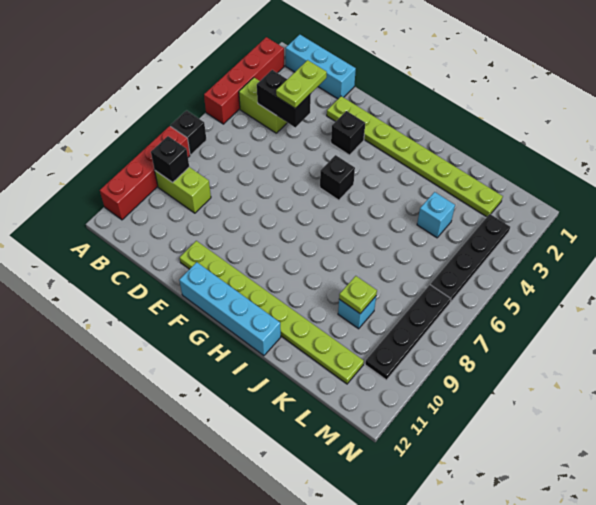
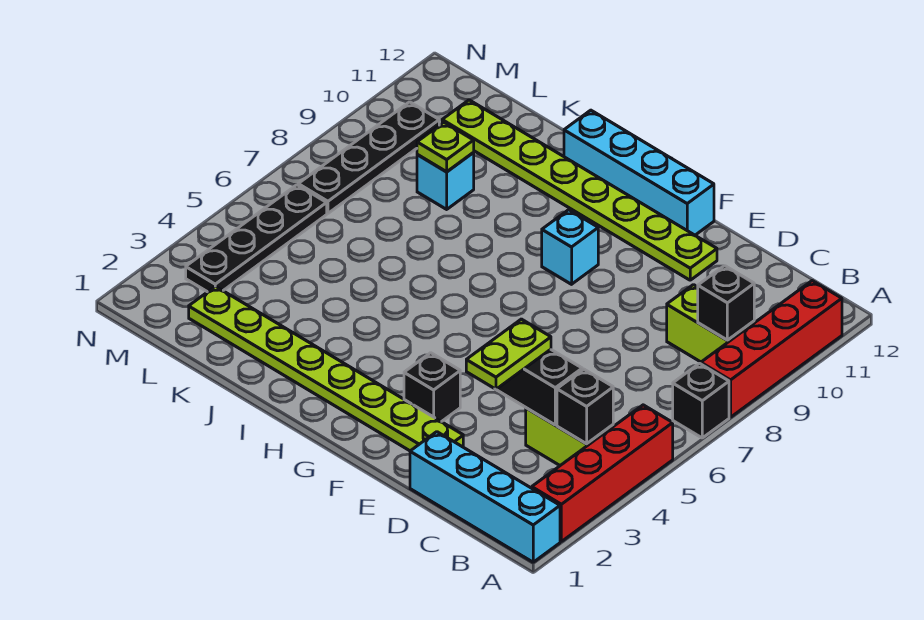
cyan 1x3 brick [285,35,356,99] -> cyan 1x4 brick [410,432,560,562]
black 1x1 brick [320,155,355,200] -> black 1x1 brick moved to [557,369,613,444]
cyan 1x1 brick [417,192,455,238] -> cyan 1x1 brick moved to [542,210,598,284]

